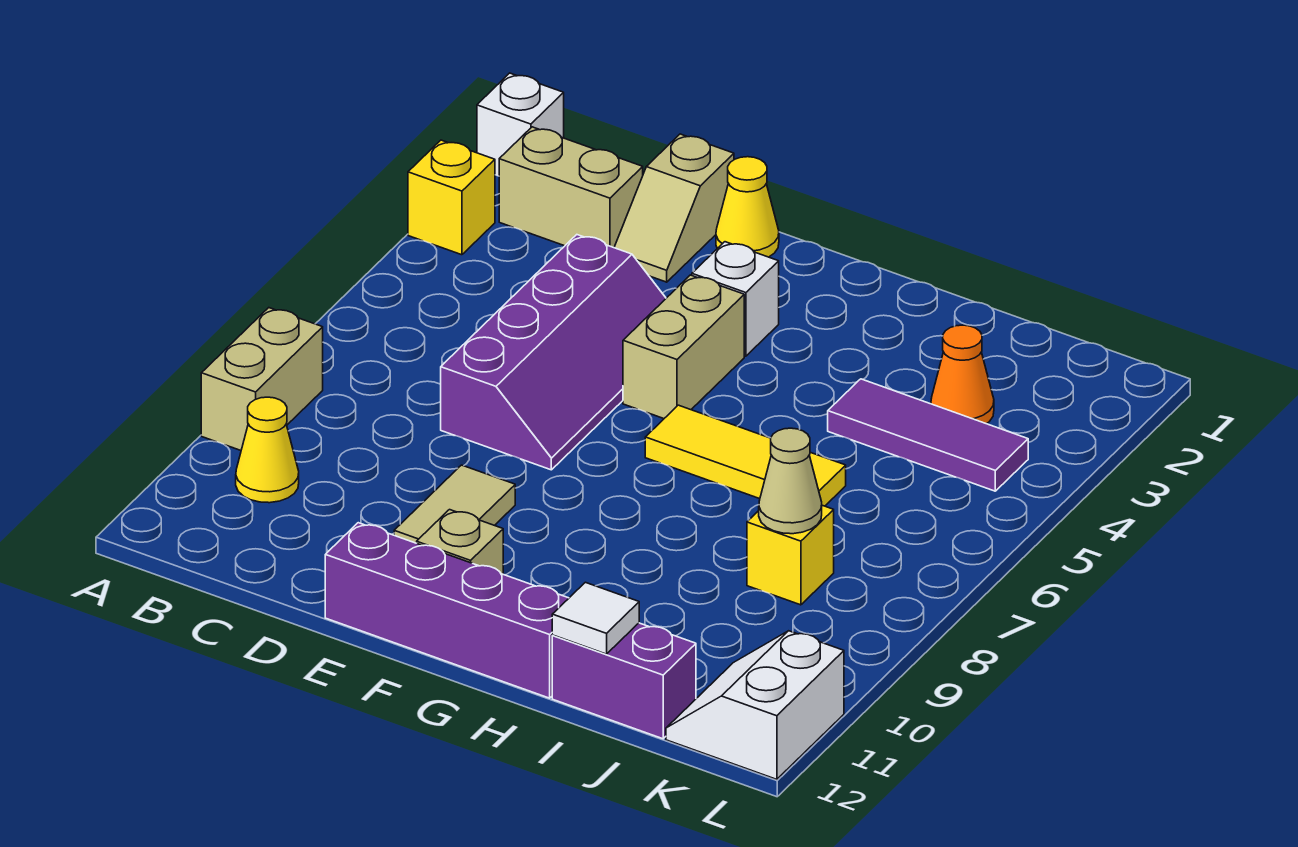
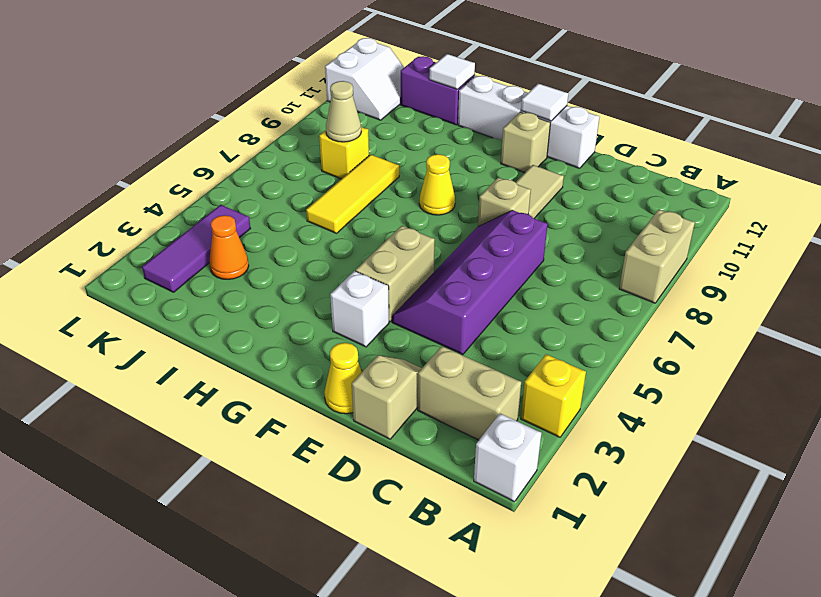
yellow 1x1 cone [236,397,299,503] -> yellow 1x1 cone moved to [419,154,455,215]
none -> tan 1x1 brick [478,178,531,227]
purple 1x4 brick [325,523,569,698] -> white 1x4 brick [458,76,599,168]
none -> white 1x1 tile [521,84,568,121]
yellow 1x3 tile [645,405,846,506] -> yellow 1x3 tile turned to [306,154,399,233]
purple 1x3 tile [828,379,1028,491] -> purple 1x3 tile turned to [142,205,251,292]

